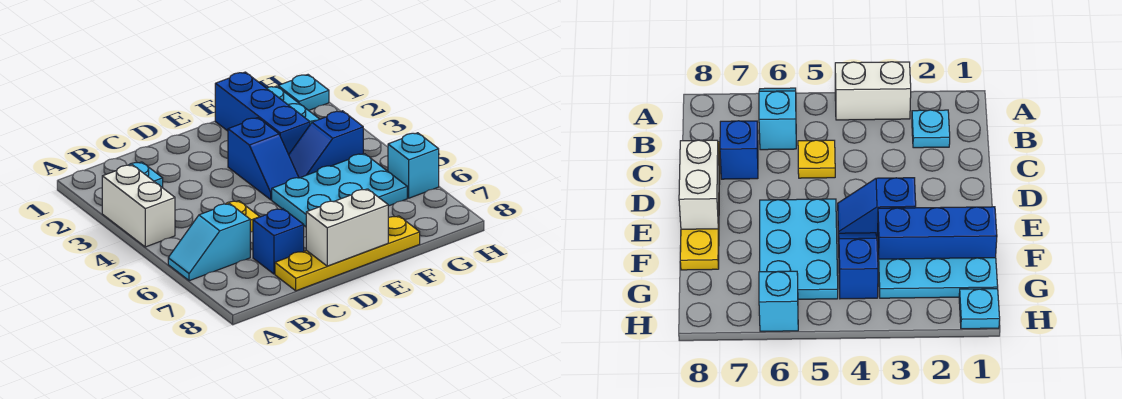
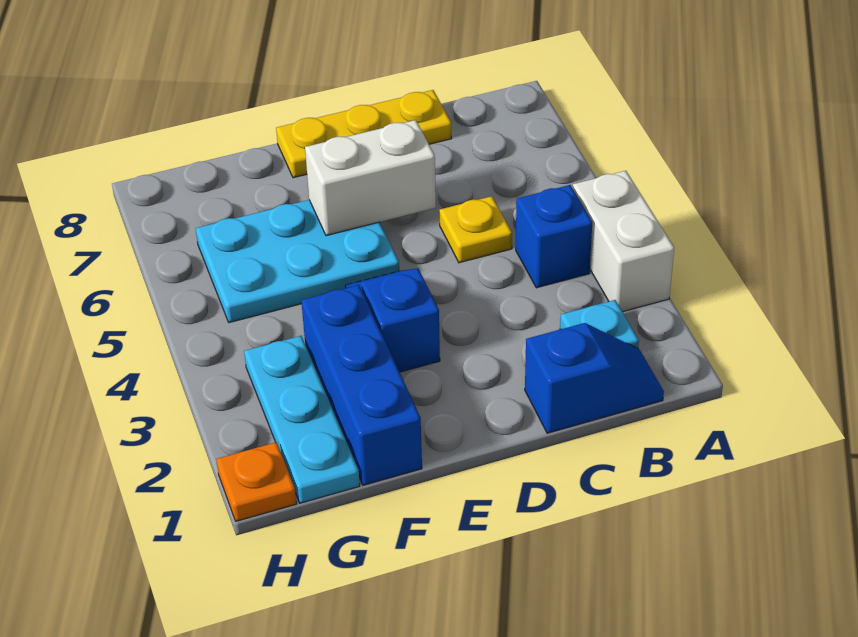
cyan 1x2 slope [168,204,250,281] -> none
blue 1x1 brick [253,209,304,274] -> blue 1x1 brick moved to [516,185,592,288]
yellow 1x4 plate [275,216,420,291] -> yellow 1x3 plate [276,90,452,178]
white 1x2 brick [306,189,388,266] -> white 1x2 brick moved to [305,120,436,236]
blue 1x2 slope [289,111,363,178] -> blue 1x2 slope moved to [525,323,664,433]
cyan 1x1 plate [278,75,329,111] -> orange 1x1 plate [216,442,296,521]
cyan 1x1 brick [388,133,439,198] -> none

